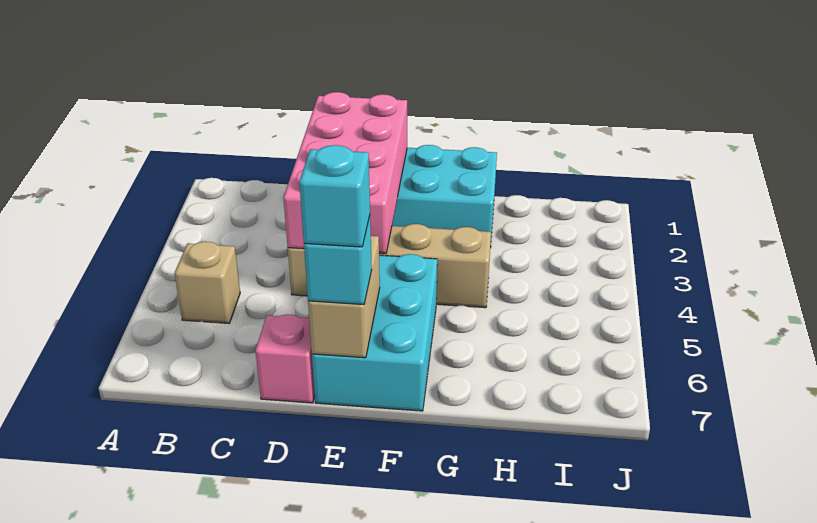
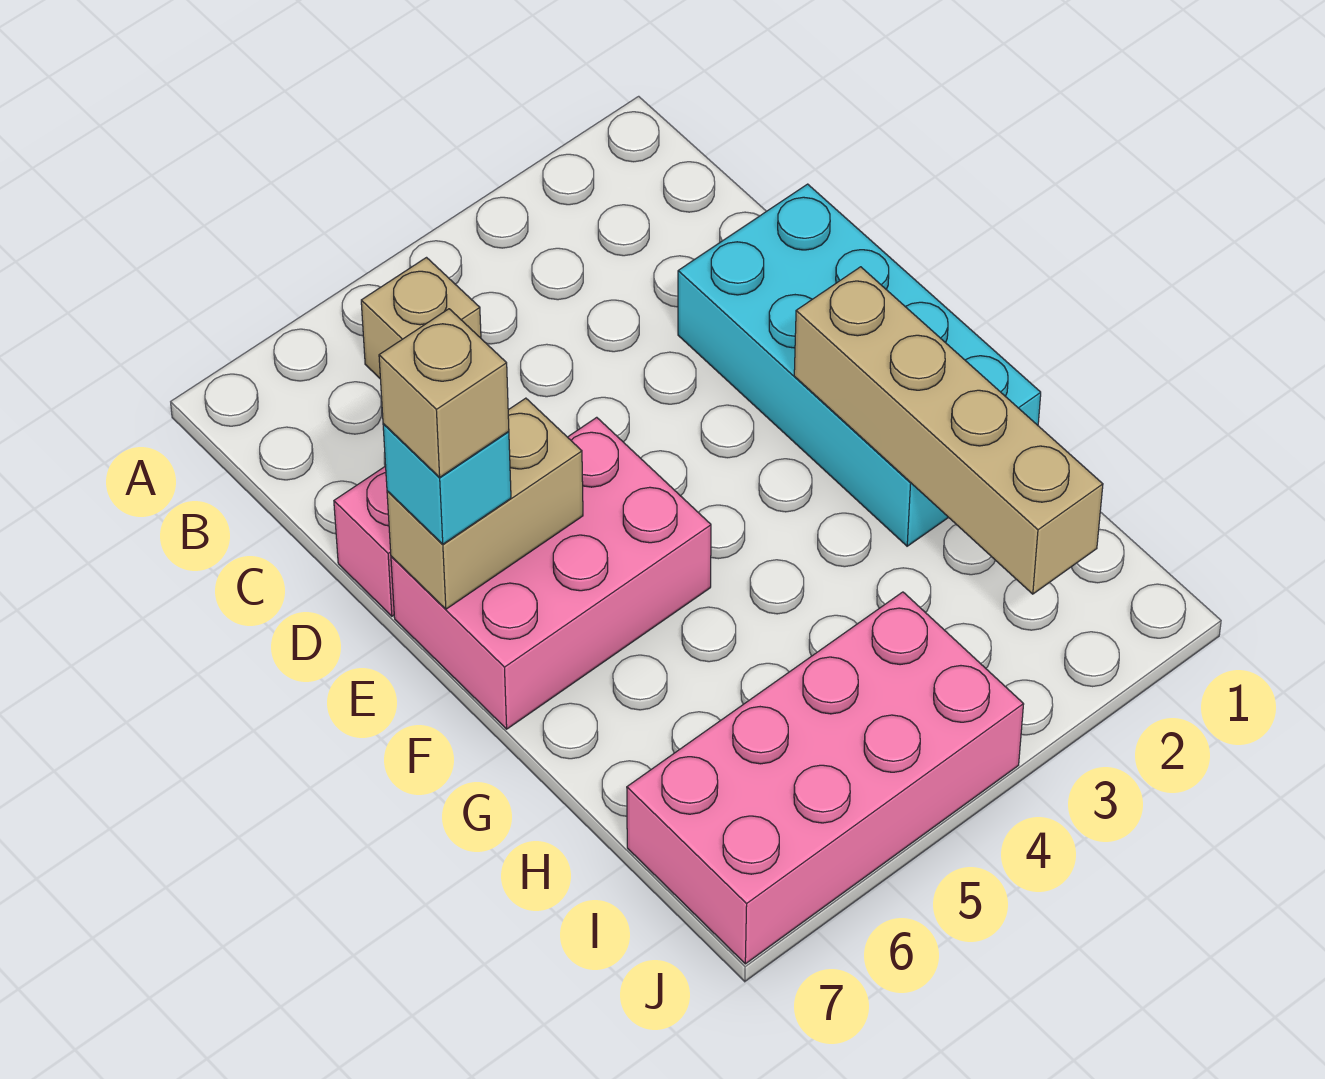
pink 2x4 brick [283,92,407,254] -> pink 2x4 brick moved to [627,592,1024,964]
tan 1x4 brick [288,224,491,308] -> tan 1x4 brick moved to [794,267,1103,594]
cyan 2x3 brick [312,254,437,411] -> pink 2x3 brick [391,417,711,729]
cyan 1x1 brick [299,145,370,247] -> tan 1x1 brick [379,309,509,477]

